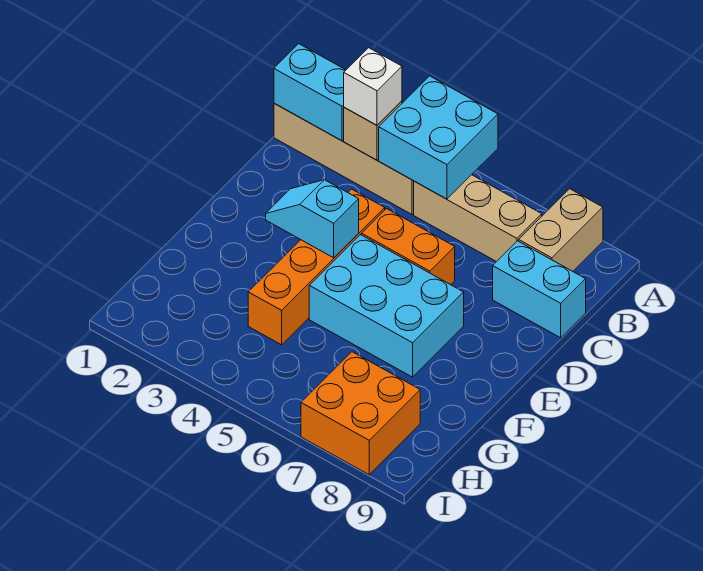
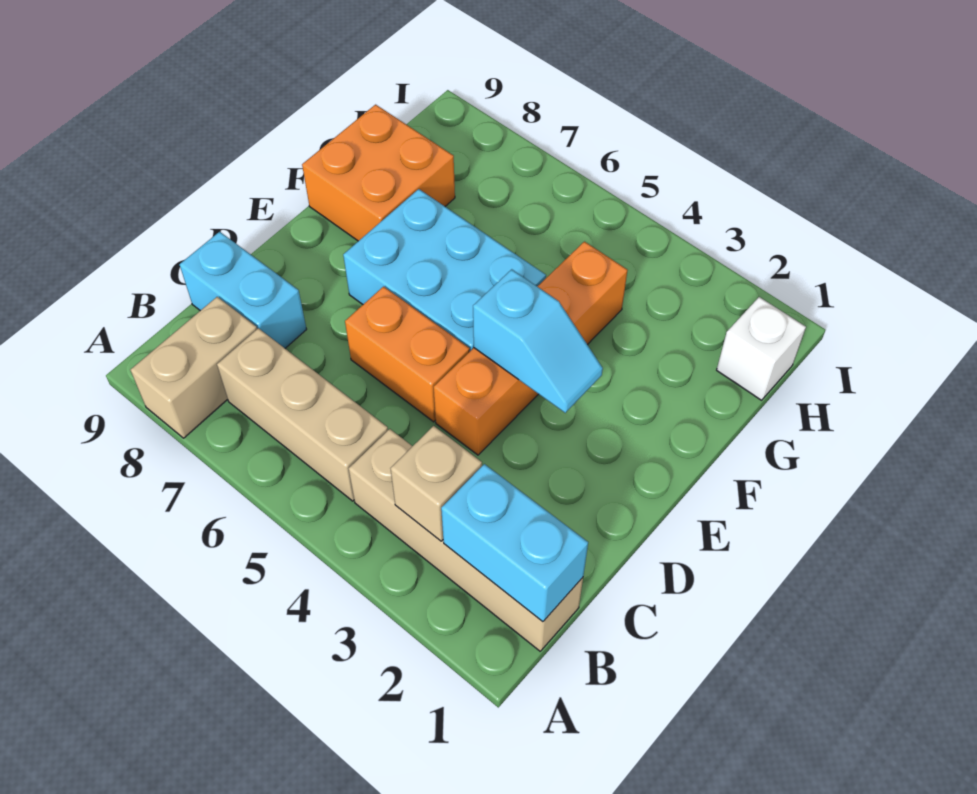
cyan 2x2 brick [379,76,498,199] -> none
white 1x1 brick [344,48,402,125] -> white 1x1 brick moved to [717,297,806,400]
orange 2x2 brick [301,352,420,475] -> orange 2x2 brick moved to [302,105,455,241]

